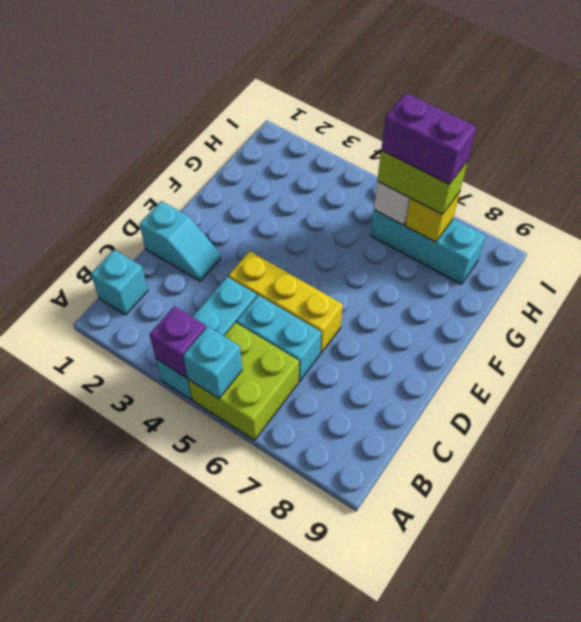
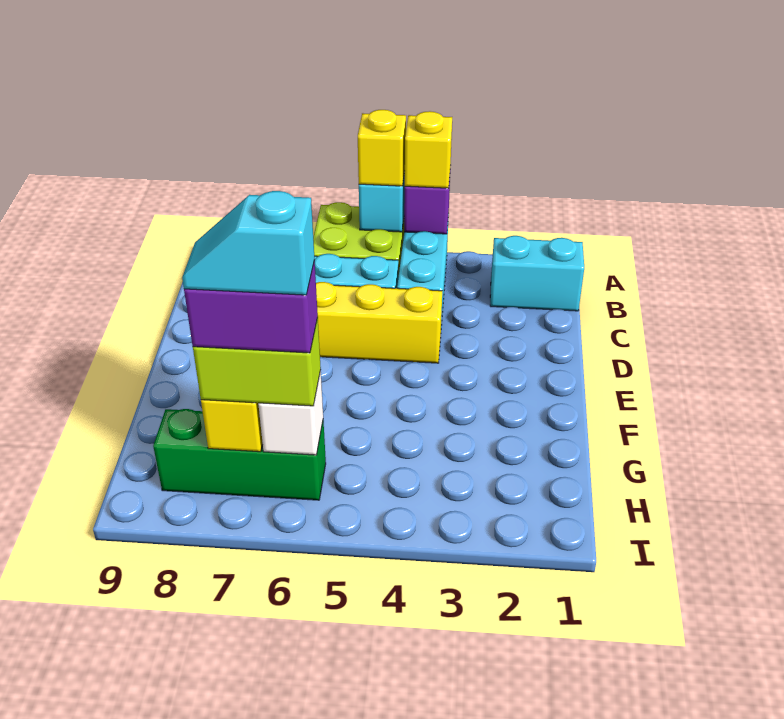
none -> yellow 1x1 brick [404,111,452,188]
none -> yellow 1x1 brick [358,110,406,186]
cyan 1x1 brick [91,250,148,315] -> cyan 1x2 brick [490,236,584,311]
cyan 1x2 slope [139,201,221,281] -> cyan 1x2 slope moved to [182,191,315,295]
cyan 1x3 brick [371,210,485,284] -> green 1x3 brick [153,409,326,500]

